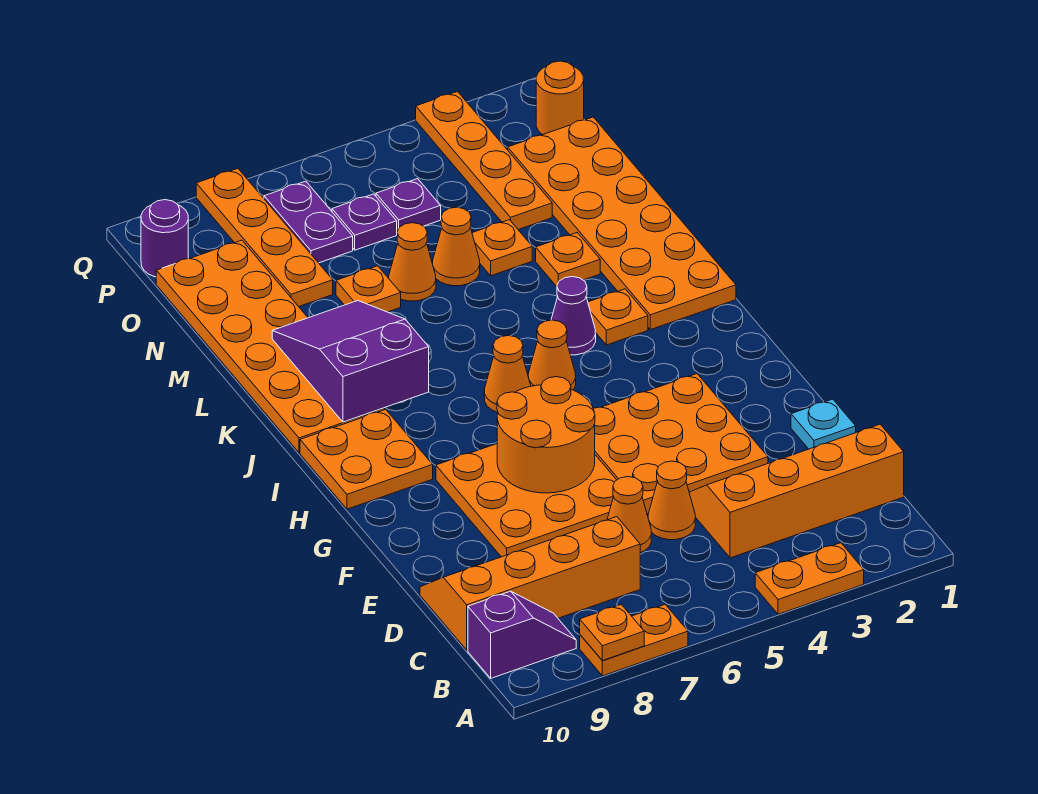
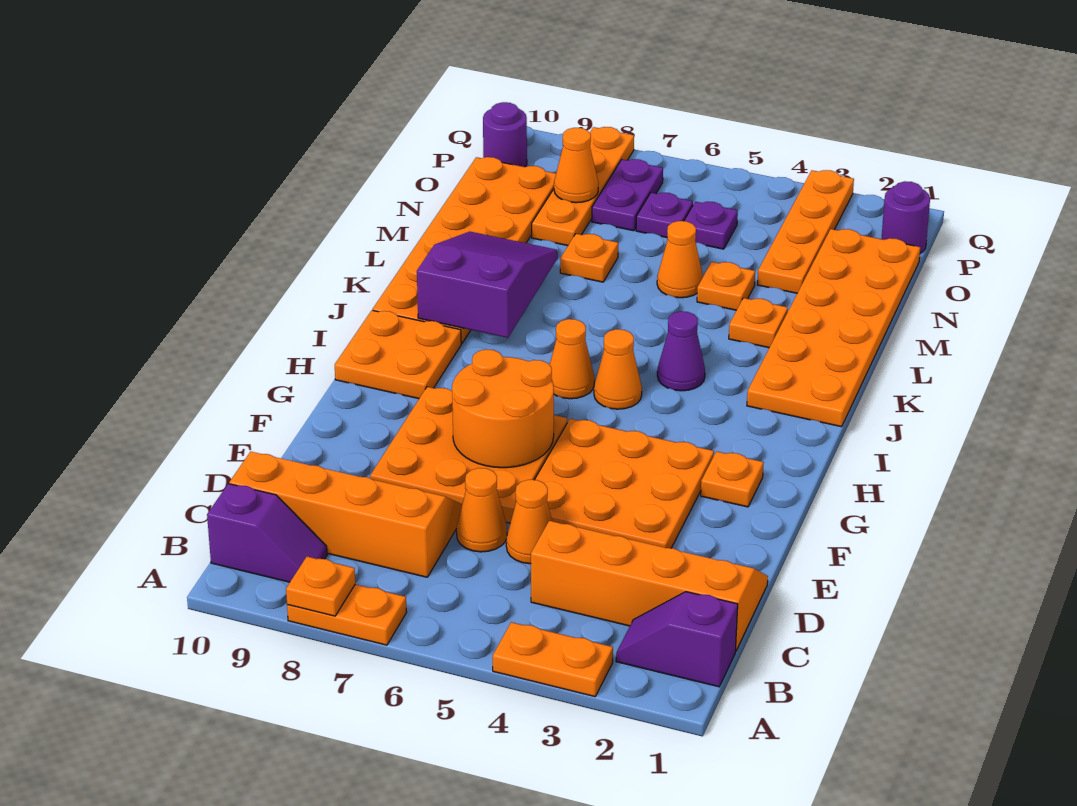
none -> purple 1x2 slope [616,592,738,687]
cyan 1x1 plate [791,399,856,449] -> none
orange 1x1 plate [588,289,648,345] -> orange 1x1 plate moved to [701,451,764,507]
orange 1x1 cone [389,223,436,301] -> orange 1x1 cone moved to [554,128,598,203]
orange 1x1 round brick [536,61,584,135] -> purple 1x1 round brick [881,181,930,253]

